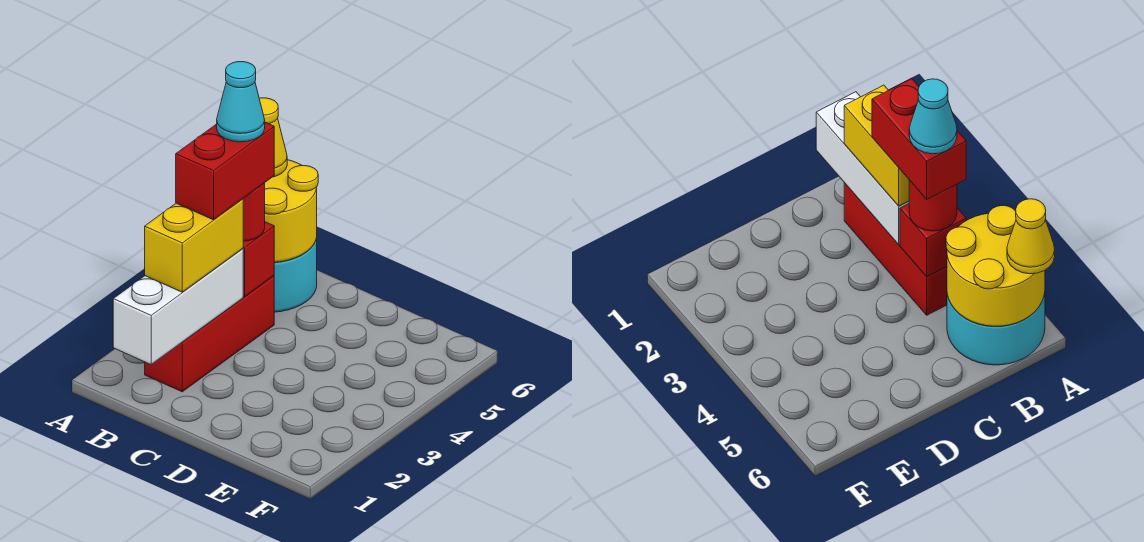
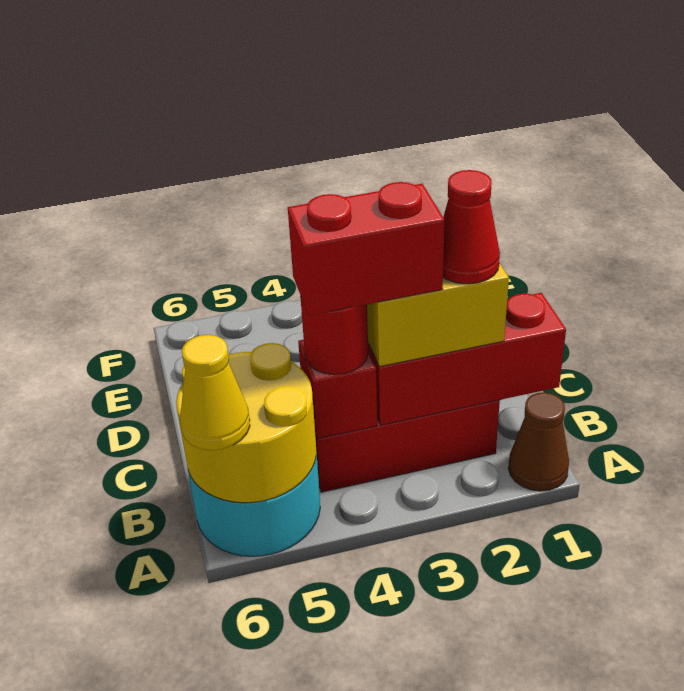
none -> brown 1x1 cone [508,392,569,491]
white 1x3 brick [113,249,243,365] -> red 1x3 brick [368,293,566,425]
none -> red 1x1 cone [443,170,500,284]
cyan 1x1 cone [217,62,265,142] -> none

